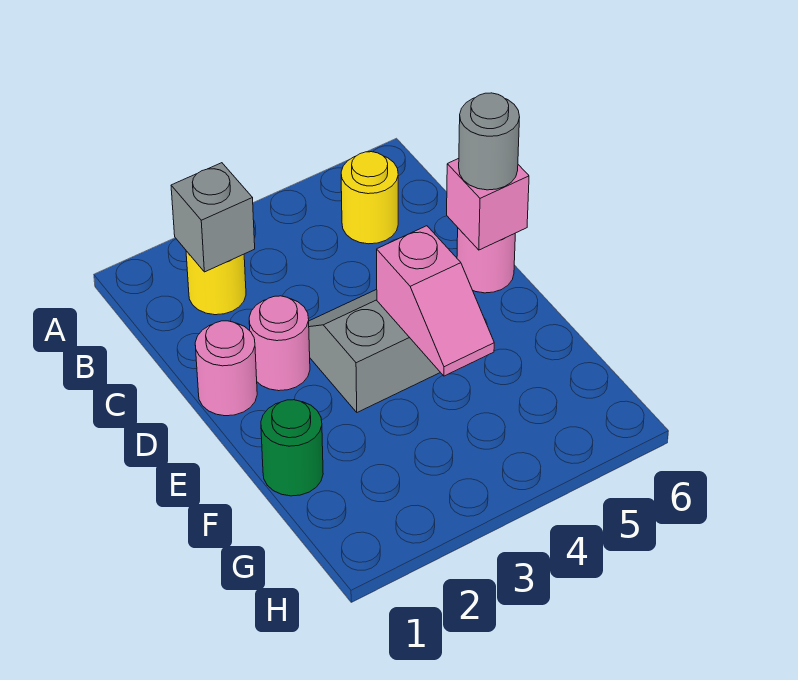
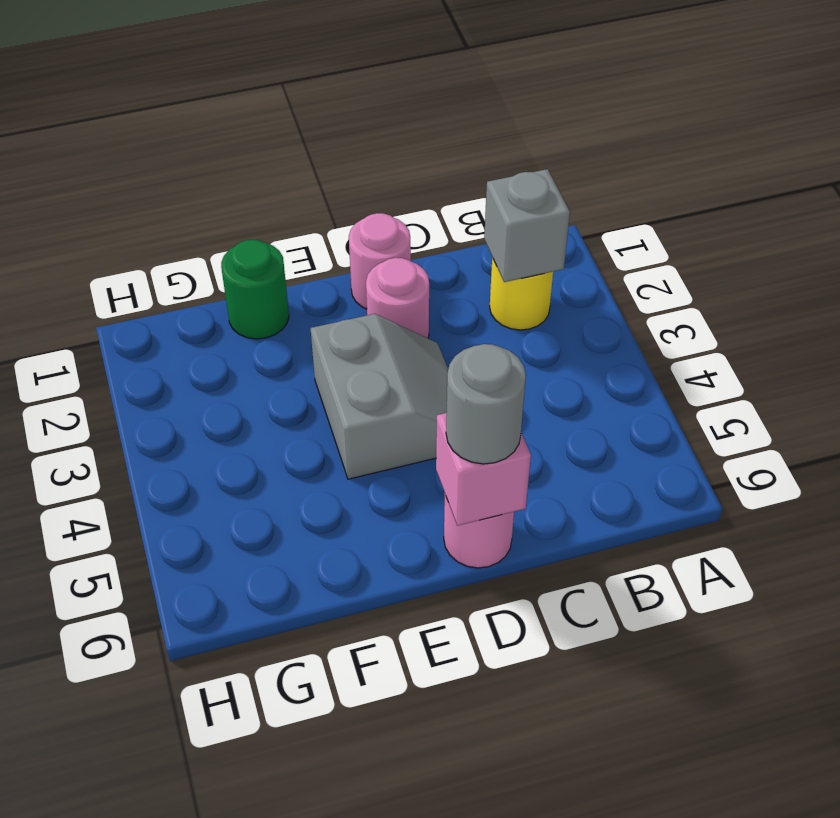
yellow 1x1 round brick [341,152,398,244] -> none
pink 1x2 slope [377,226,494,376] -> none

